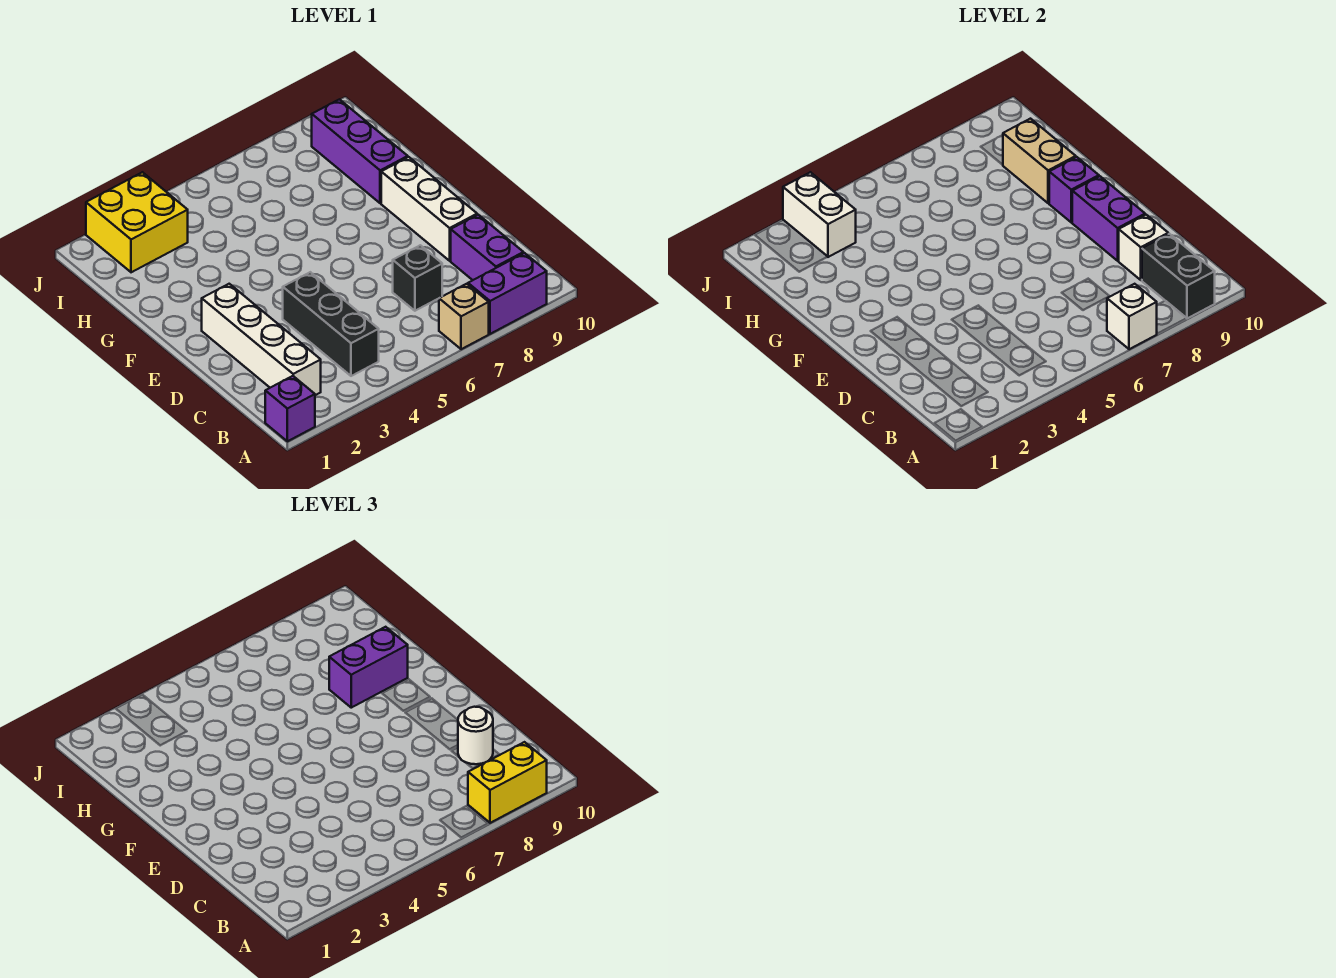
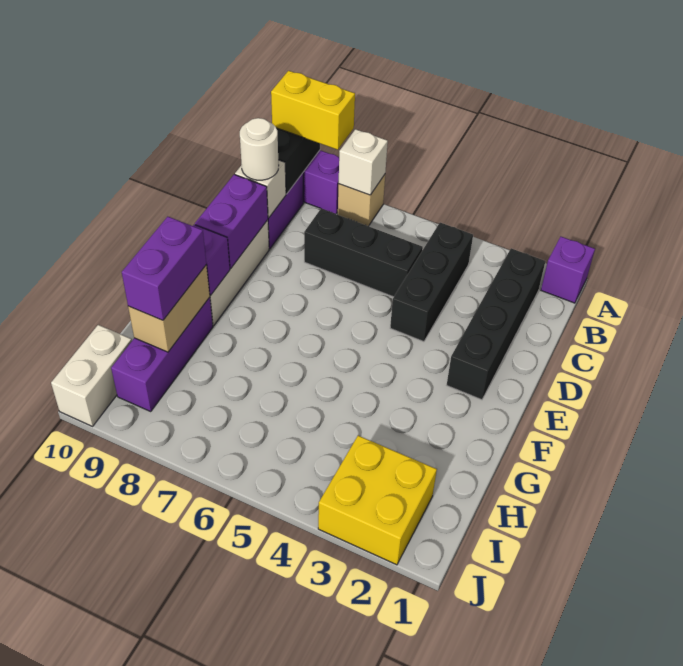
white 1x4 brick [202,284,321,395] -> black 1x4 brick [447,248,545,400]
black 1x1 brick [393,245,442,311] -> black 1x3 brick [304,209,423,297]
purple 1x2 brick [329,627,408,708] -> purple 1x2 brick turned to [122,217,206,320]
white 1x2 brick [783,172,856,257] -> white 1x2 brick moved to [51,325,132,426]

